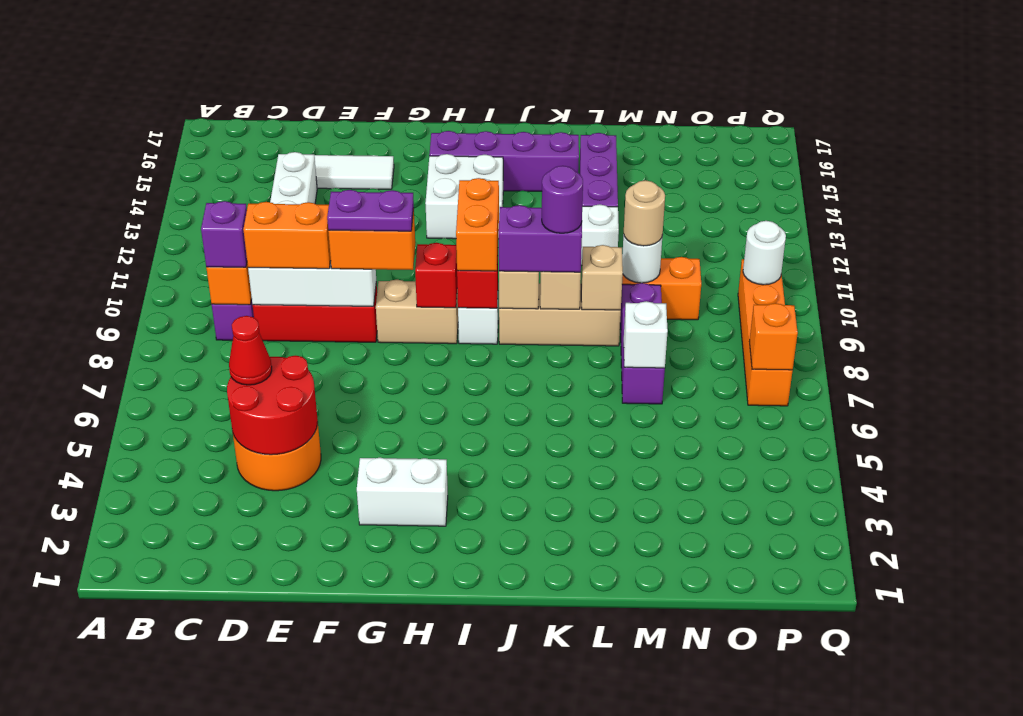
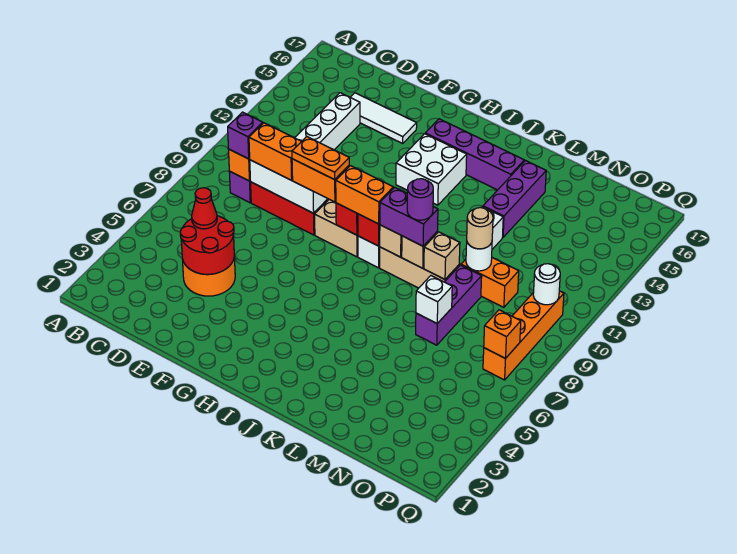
purple 1x2 plate [327,190,414,231] -> orange 1x2 plate [292,137,349,180]
white 1x2 brick [357,458,448,526] -> none
orange 1x2 brick [456,178,499,271] -> orange 1x2 brick turned to [336,166,393,224]

